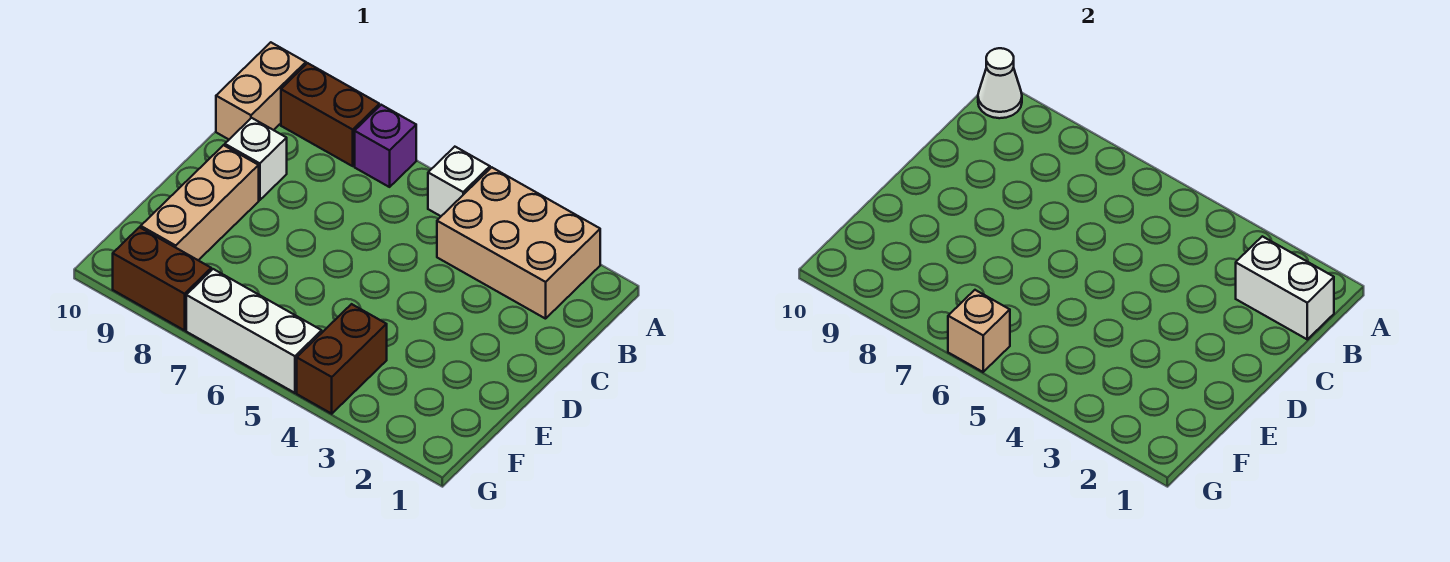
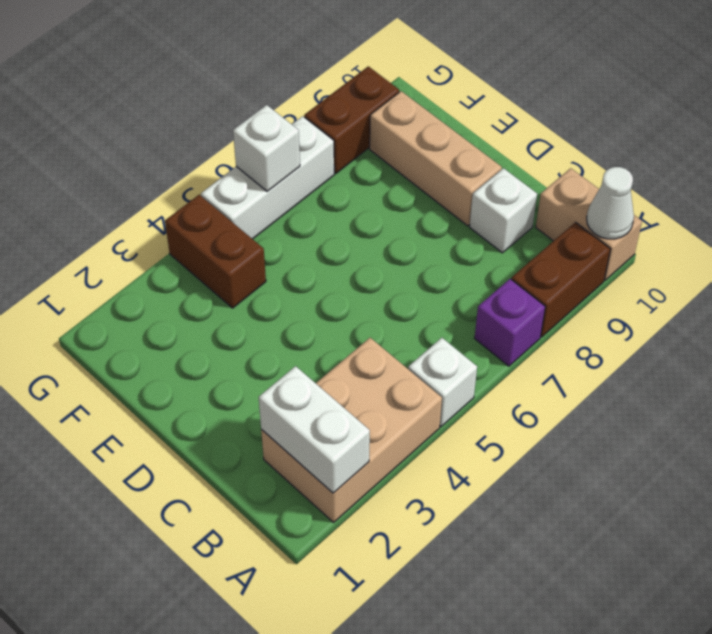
white 1x2 brick [1236,236,1334,339] -> white 1x2 brick turned to [259,366,370,493]
tan 1x1 brick [948,290,1010,372] -> white 1x1 brick [233,105,300,191]

